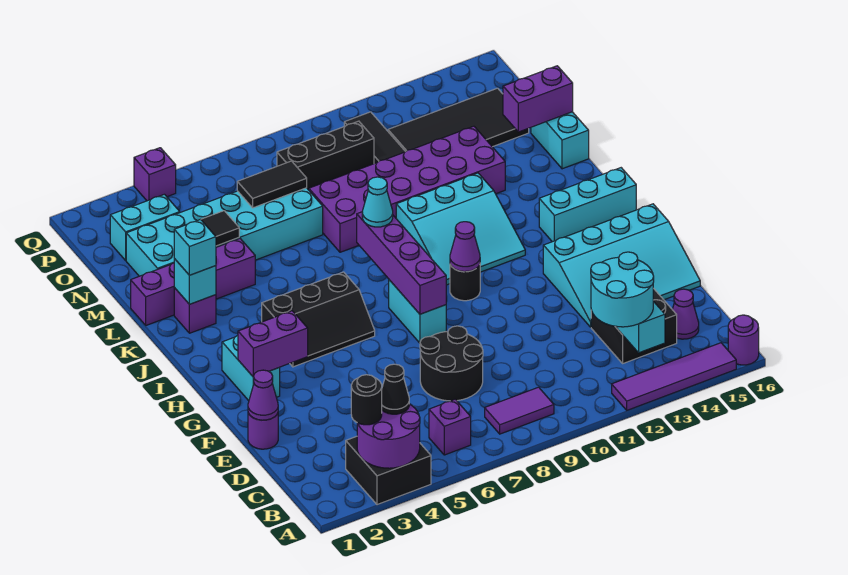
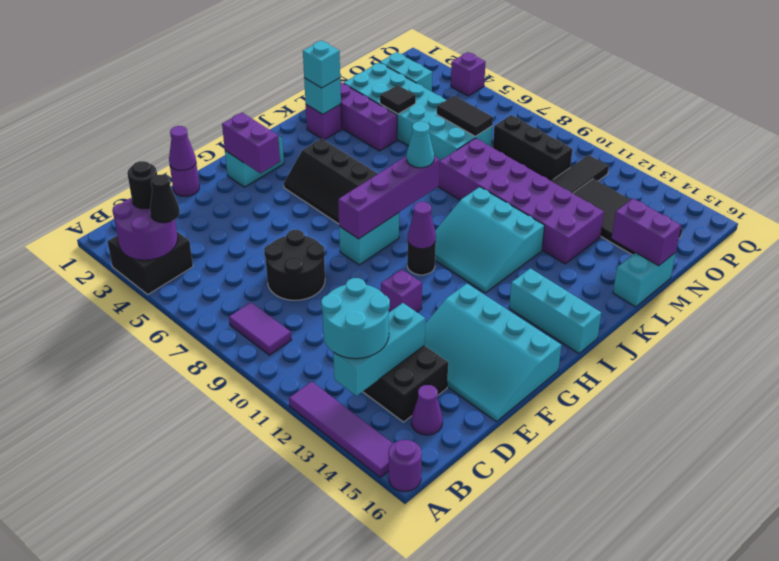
purple 1x1 brick [429,399,471,455] -> purple 1x1 brick moved to [381,269,422,312]

